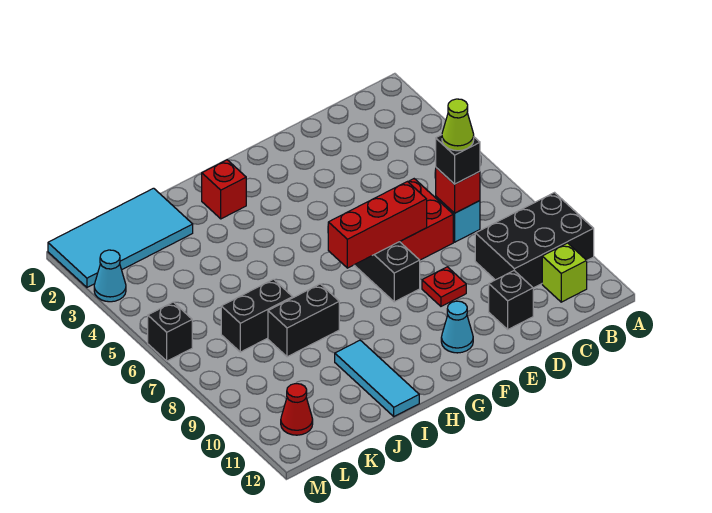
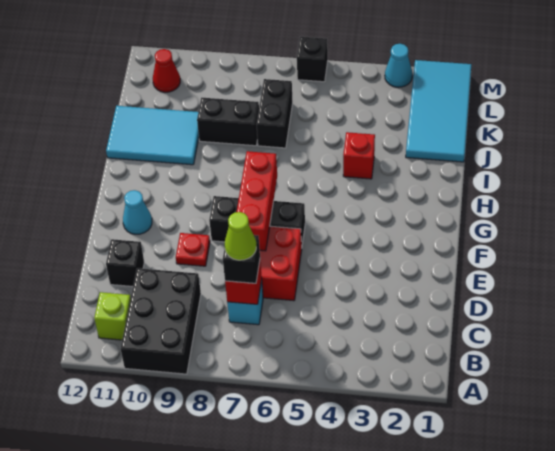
red 1x1 brick [202,160,246,219] -> red 1x1 brick moved to [343,132,375,179]
black 1x2 brick [268,284,339,357] -> black 1x2 brick turned to [197,98,259,146]
cyan 1x3 tile [335,340,419,416] -> cyan 2x3 tile [106,106,199,165]

